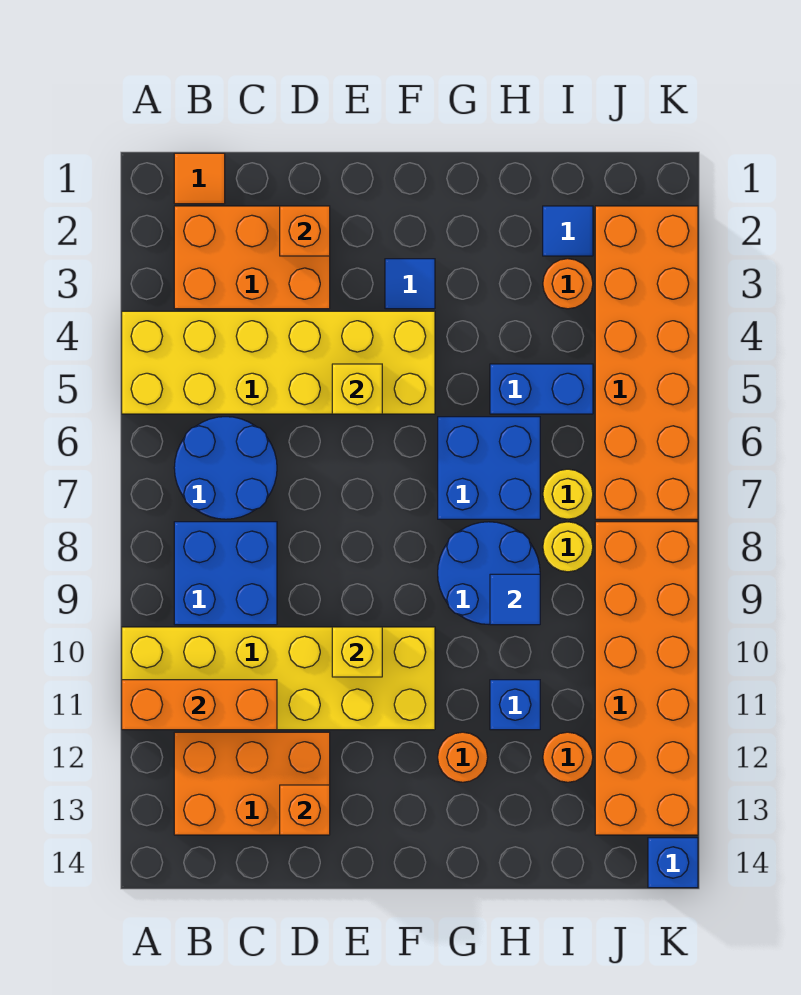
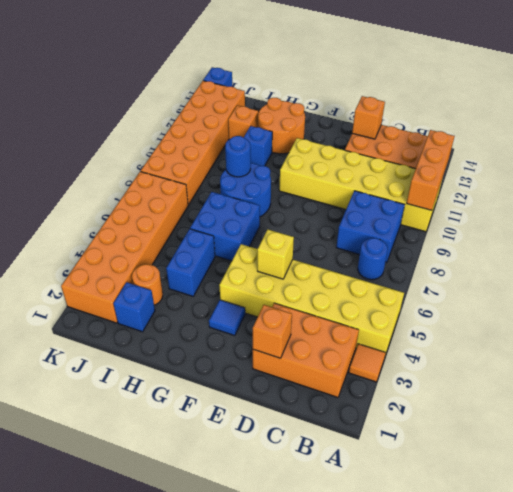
orange 1x3 brick [122,680,277,730] -> orange 1x3 brick turned to [407,130,455,210]
orange 1x1 tile [174,153,225,204] -> orange 1x1 tile moved to [349,344,386,382]
blue 2x2 round brick [174,417,277,519] -> blue 1x1 round brick [358,238,388,280]
yellow 1x1 brick [332,627,382,677] -> none
orange 1x1 round brick [438,732,488,782] -> orange 2x2 round brick [258,98,305,154]
blue 1x2 brick [490,364,593,414] -> blue 1x2 brick turned to [166,229,215,296]
blue 1x1 tile [490,574,540,625] -> blue 1x1 round brick [225,136,251,177]
blue 1x1 tile [543,206,593,256] -> blue 1x1 brick [113,282,155,332]
yellow 1x1 round brick [543,469,593,519] -> none
yellow 1x1 round brick [543,522,593,572] -> none
orange 1x1 round brick [543,732,593,782] -> orange 1x1 brick [228,105,258,139]

